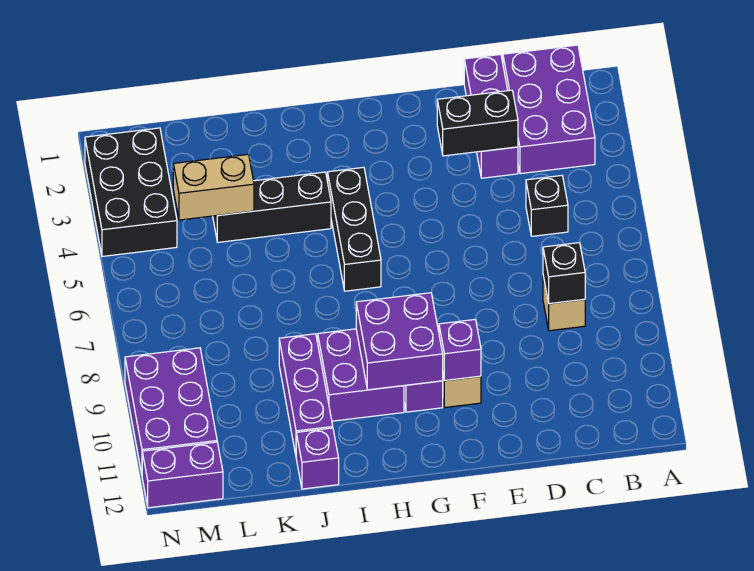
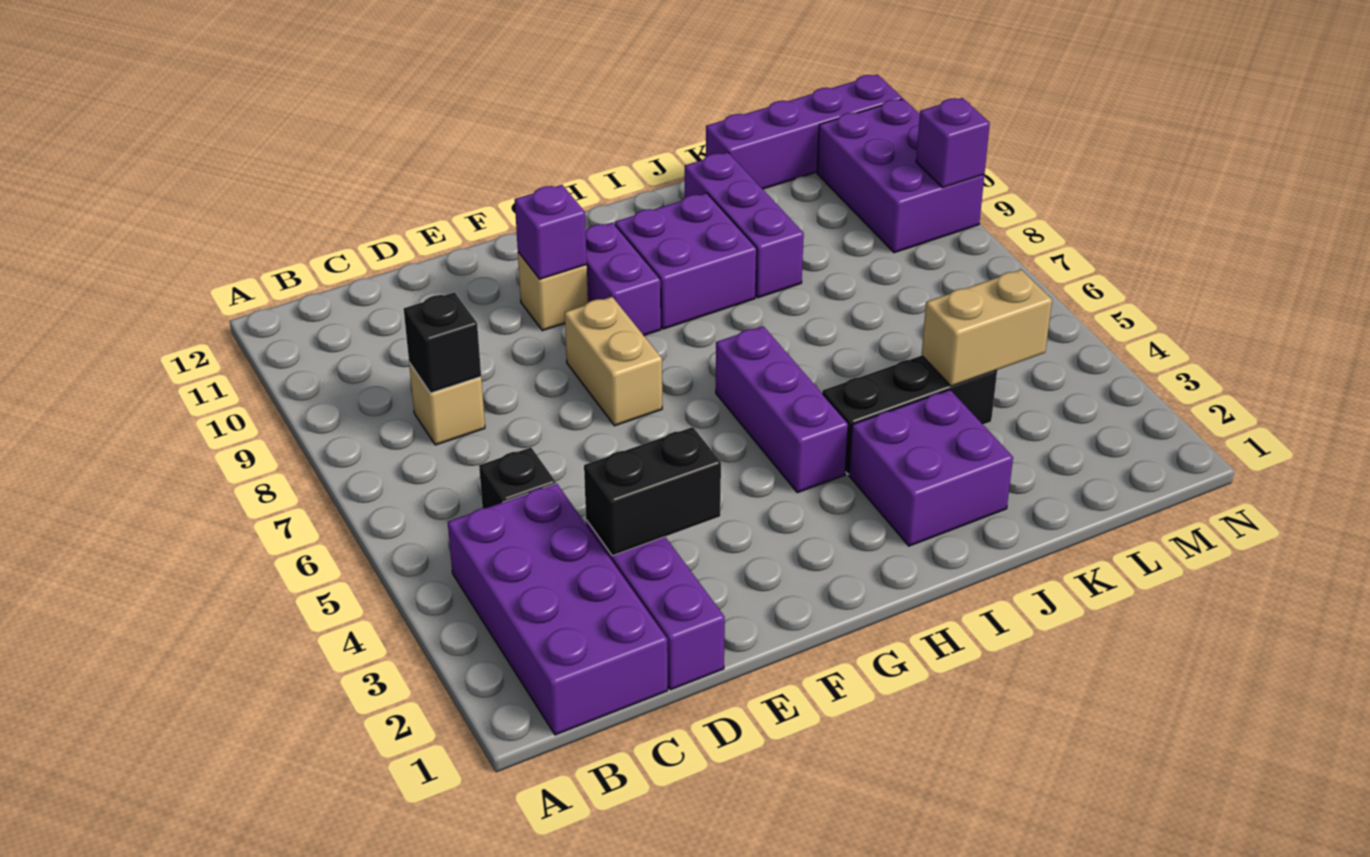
purple 2x3 brick [503,45,595,174] -> purple 2x4 brick [448,483,668,735]
none -> tan 1x2 brick [565,297,662,426]
purple 2x2 brick [356,293,443,390] -> purple 2x2 brick moved to [849,390,1013,546]
black 1x3 brick [328,167,381,291] -> purple 1x3 brick [716,326,848,493]
purple 1x1 brick [296,428,339,489] -> purple 1x1 brick moved to [916,98,990,188]
black 2x3 brick [85,128,177,256] -> none
purple 1x2 brick [142,442,223,508] -> purple 1x4 brick [706,75,902,189]

